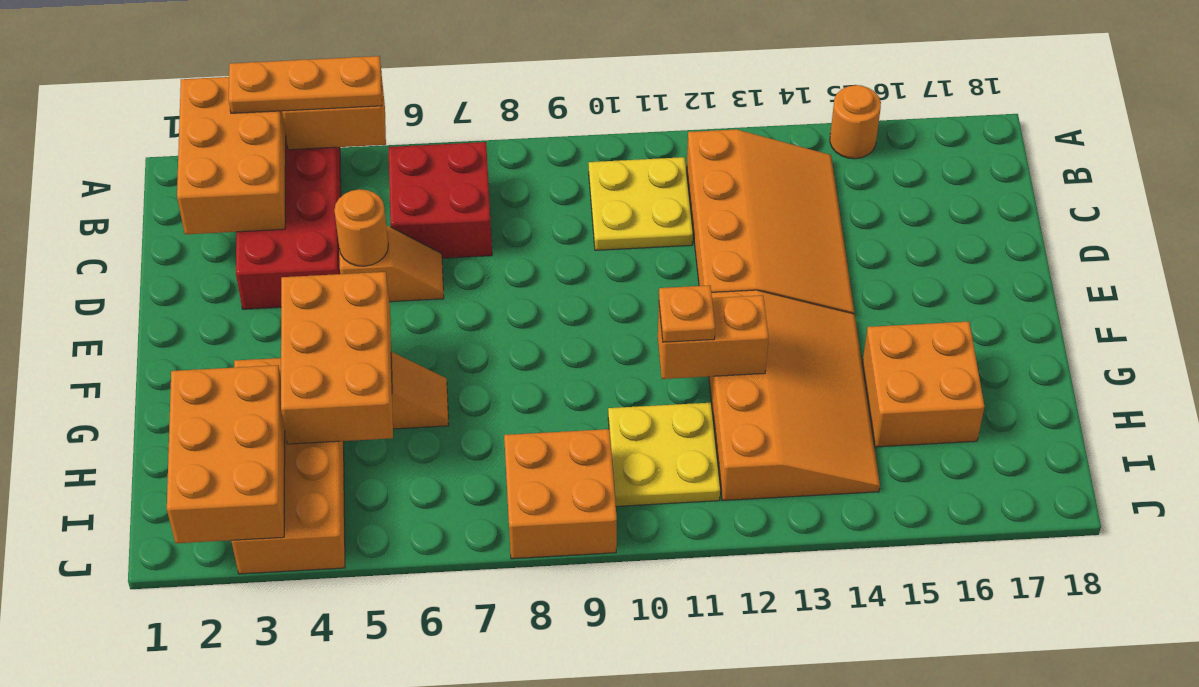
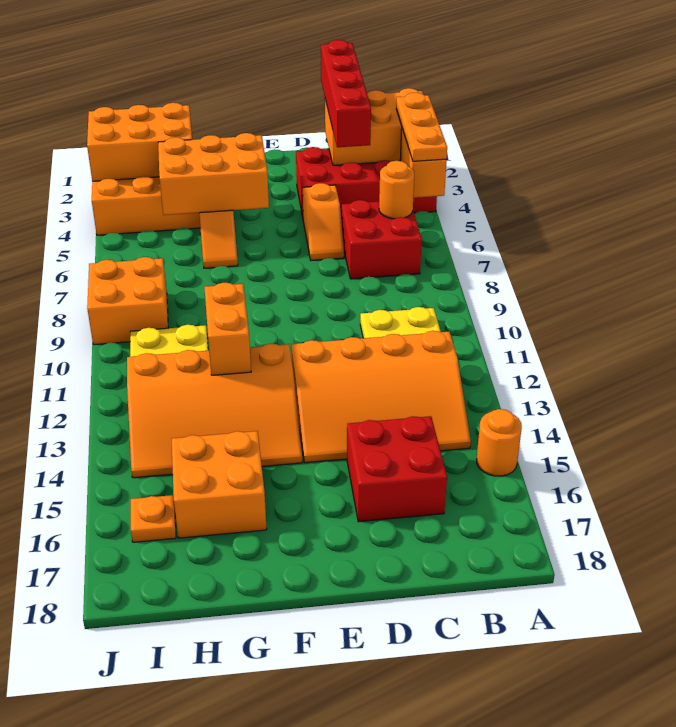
none -> red 1x4 brick [321,40,371,147]
none -> red 2x2 brick [347,416,447,522]
orange 1x1 round brick [334,189,388,266] -> orange 1x1 round brick moved to [379,161,414,219]
orange 1x1 plate [659,285,715,342] -> orange 1x1 plate moved to [131,495,176,542]

